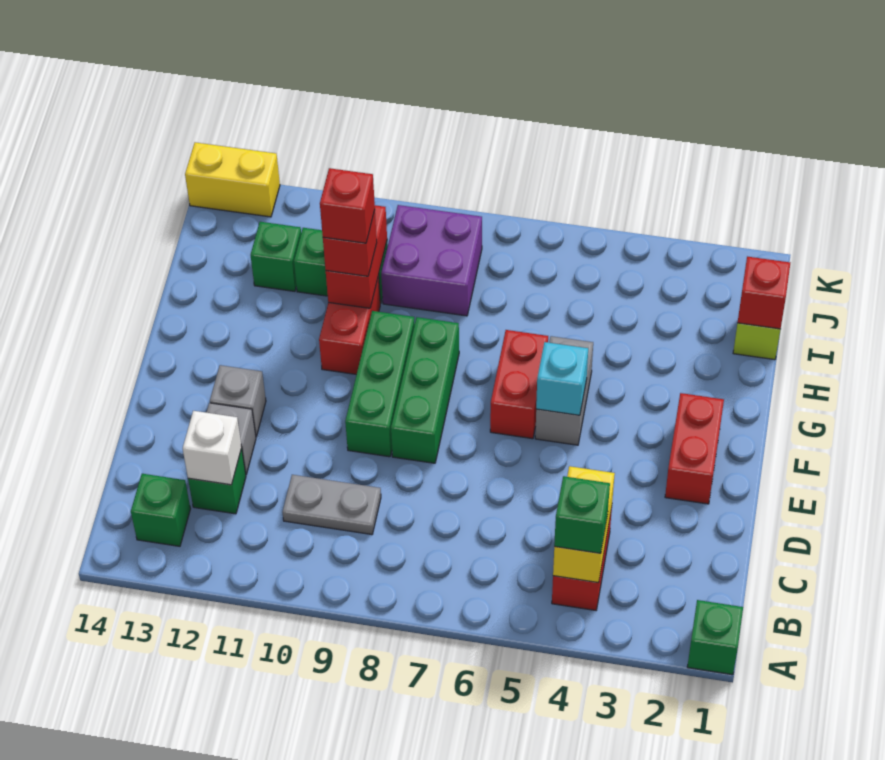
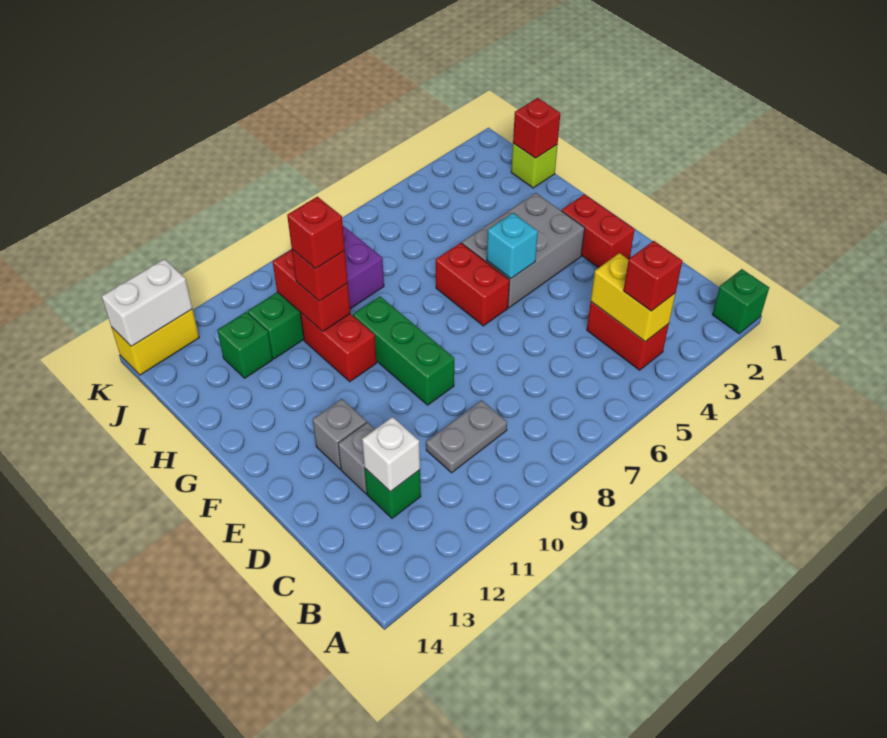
green 1x1 brick [554,476,610,553] -> red 1x1 brick [623,241,682,311]
green 1x1 brick [131,474,190,546] -> none
green 1x3 brick [391,317,459,463] -> none
grey 1x2 brick [535,336,593,445] -> grey 2x3 brick [462,193,585,308]
none -> white 1x2 brick [102,259,192,346]

